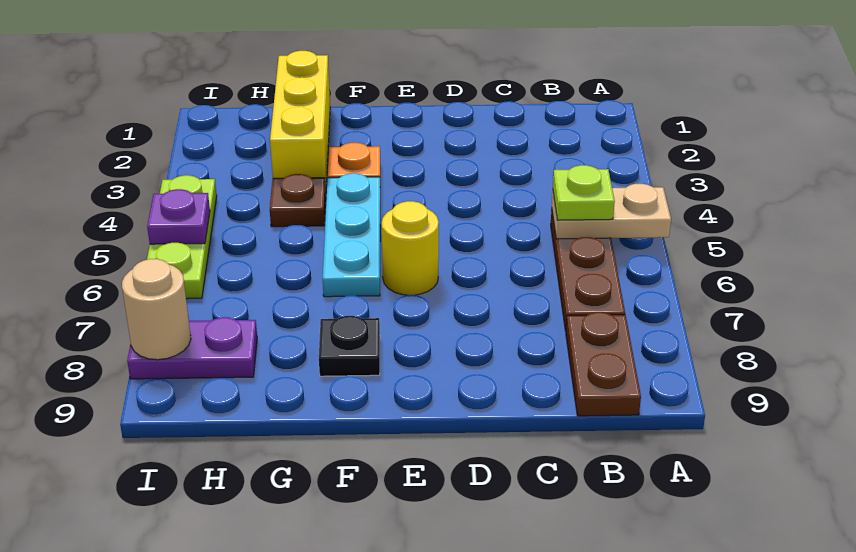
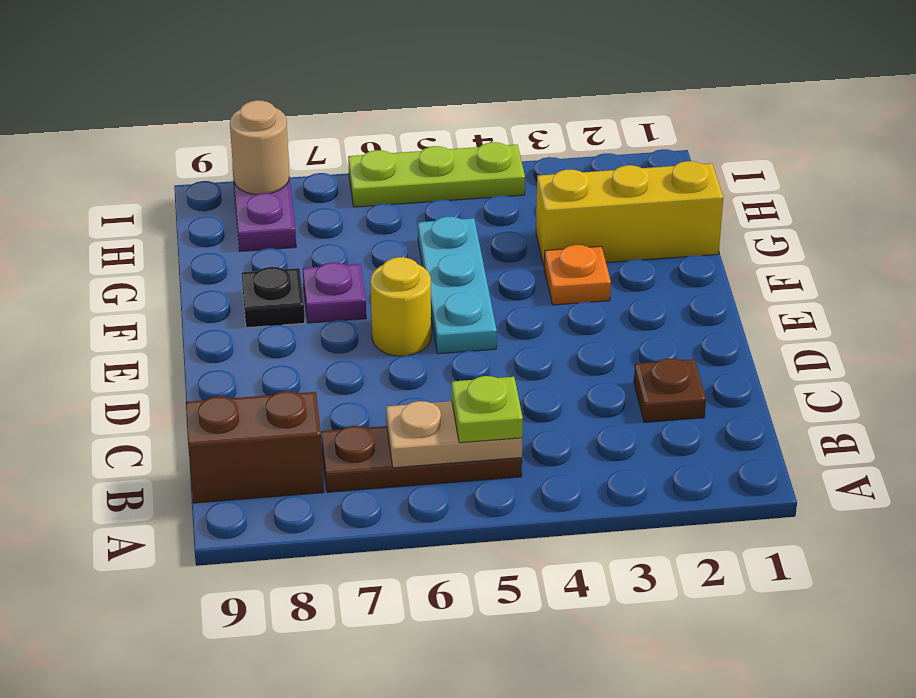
tan 1x2 plate [552,184,671,239] -> tan 1x2 plate turned to [386,401,522,468]
brown 1x2 plate [566,312,641,416] -> brown 1x2 brick [186,391,324,503]
cyan 1x3 plate [323,173,380,297] -> cyan 1x3 plate turned to [418,217,497,354]
brown 1x1 plate [270,174,326,227] -> brown 1x1 plate moved to [634,358,706,422]
purple 1x1 plate [147,189,210,244] -> purple 1x1 plate moved to [303,262,366,323]

